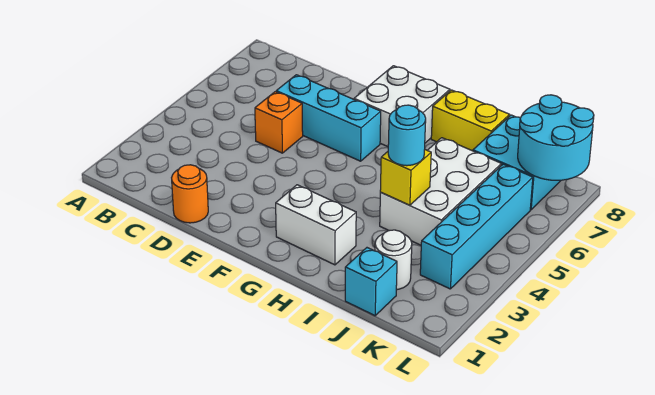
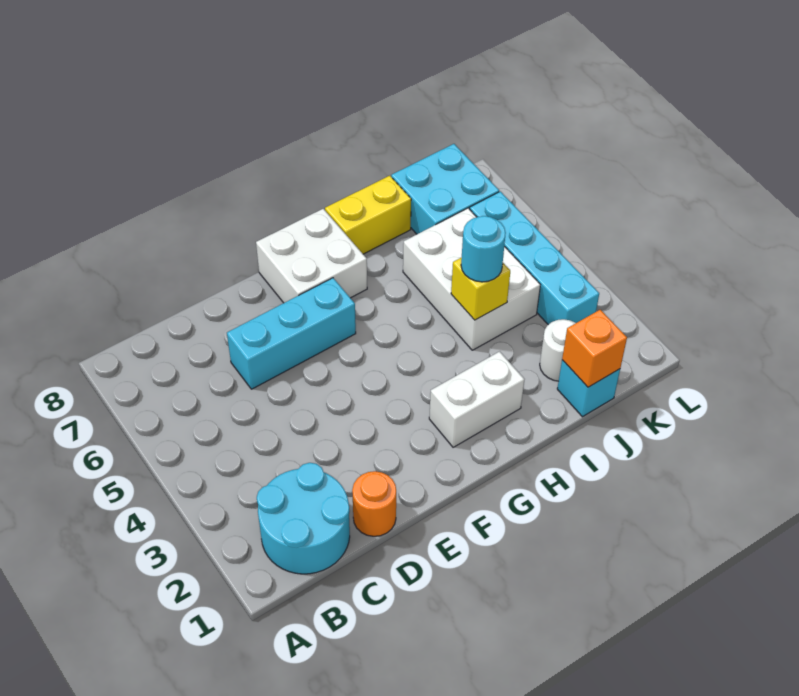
orange 1x1 brick [255,92,303,153] -> orange 1x1 brick moved to [562,310,627,387]
cyan 2x2 round brick [518,95,594,180] -> cyan 2x2 round brick moved to [257,463,350,574]

